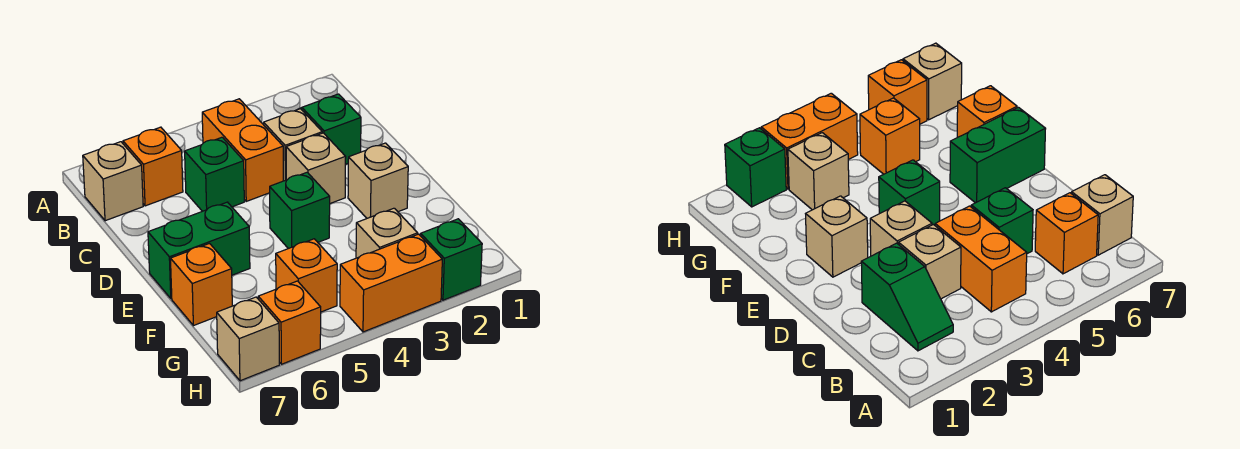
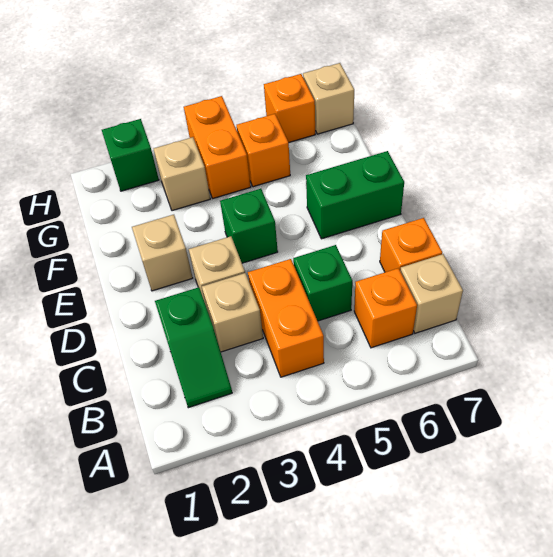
orange 1x1 brick [170,244,232,326] -> orange 1x1 brick moved to [380,218,442,272]
orange 1x2 brick [340,234,442,332] -> orange 1x2 brick turned to [184,96,251,198]

